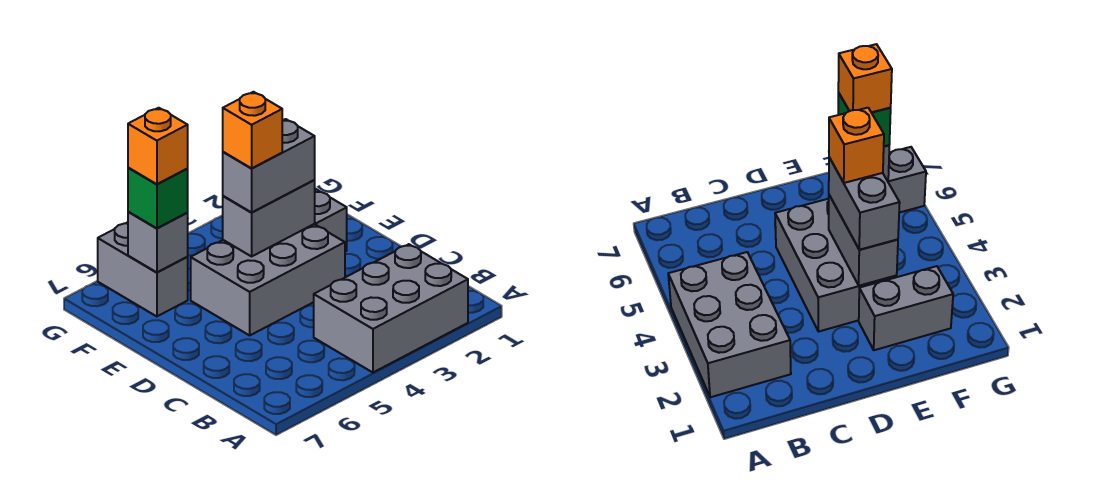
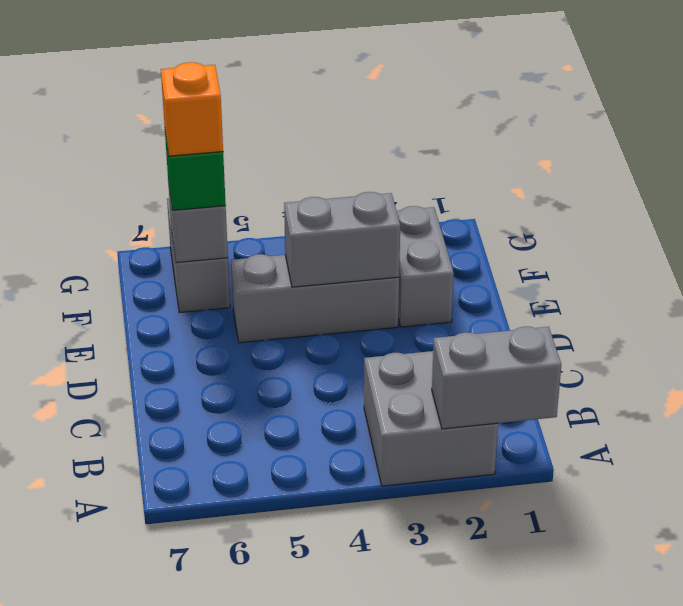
grey 2x3 brick [314,244,468,372] -> grey 2x2 brick [364,351,498,486]
grey 2x3 brick [191,224,345,335] -> grey 1x3 brick [231,254,399,343]
grey 1x2 brick [223,119,315,213] -> grey 1x2 brick moved to [432,327,561,429]
orange 1x1 brick [223,92,282,168] -> none

